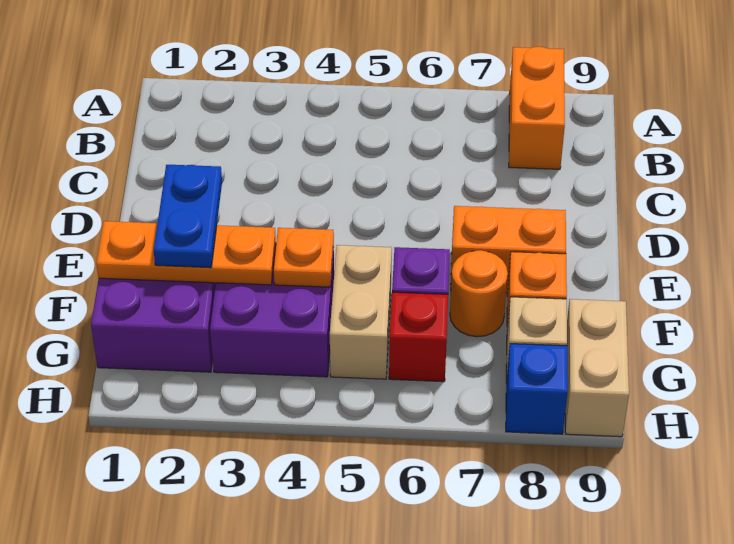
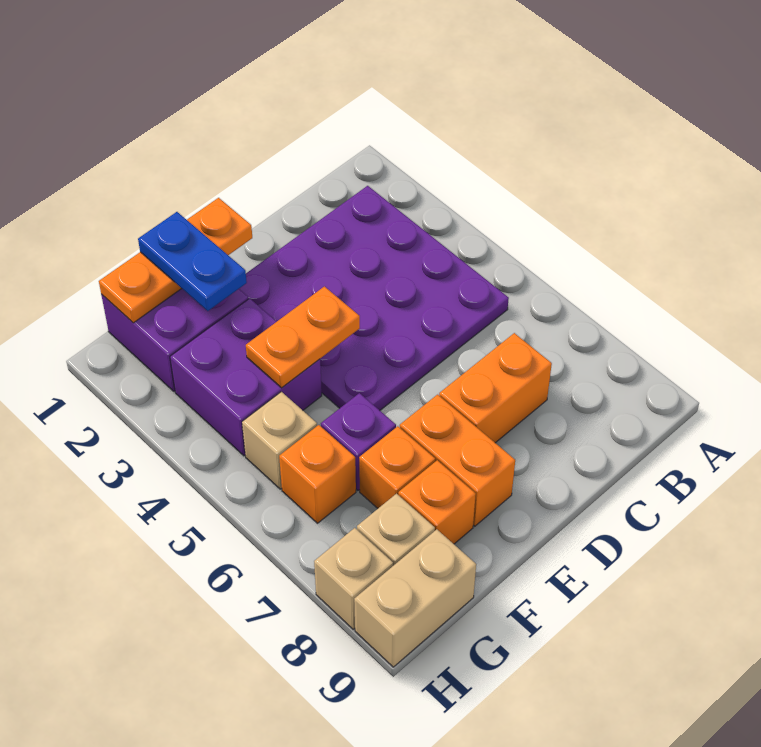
orange 1x2 brick [509,47,565,169] -> orange 1x2 brick moved to [439,333,552,443]
none -> purple 4x4 plate [239,186,509,410]
blue 1x2 plate [154,165,222,268] -> blue 1x2 plate turned to [138,212,247,311]
orange 1x3 plate [96,221,276,285] -> orange 1x3 plate turned to [99,198,252,323]
orange 1x1 plate [274,228,334,287] -> orange 1x2 plate [246,286,360,388]
tan 1x2 brick [330,245,392,379] -> tan 1x1 brick [242,392,317,489]
orange 1x1 round brick [450,250,508,337] -> orange 1x1 brick [359,426,435,508]
red 1x1 brick [389,292,448,382] -> orange 1x1 brick [279,425,356,523]
blue 1x1 brick [506,344,568,434] -> tan 1x1 brick [314,528,393,629]

